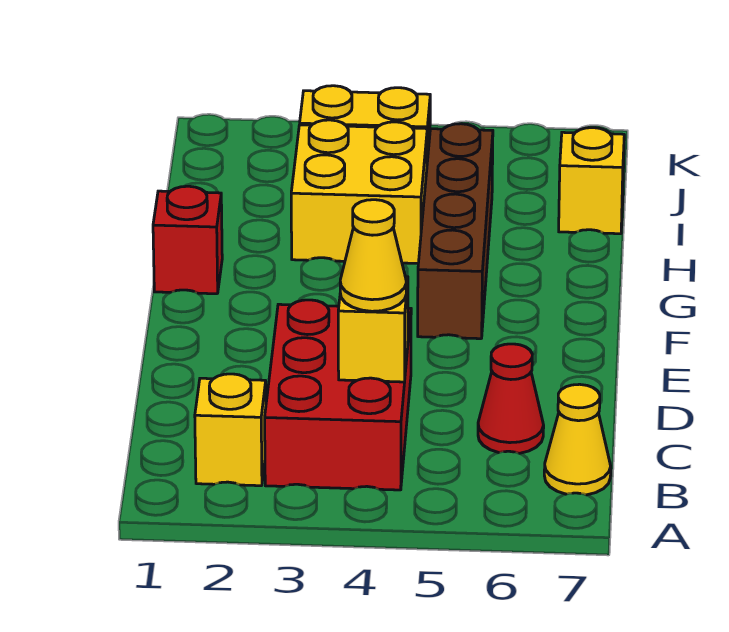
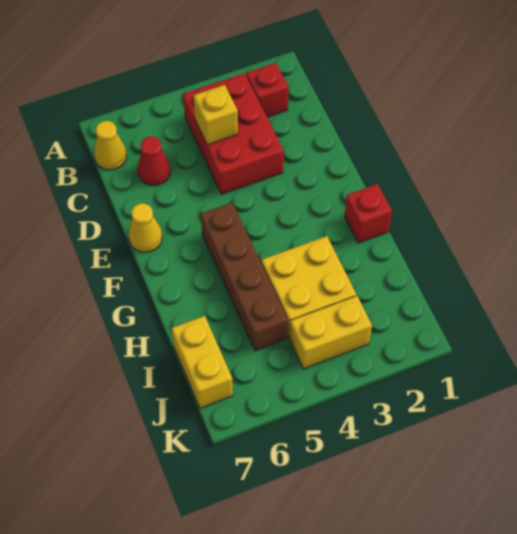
yellow 1x1 brick [195,374,266,486] -> red 1x1 brick [246,63,289,117]
yellow 1x1 cone [340,200,407,311] -> yellow 1x1 cone moved to [129,203,162,252]
yellow 1x1 brick [559,128,624,234] -> yellow 1x2 brick [171,316,233,408]

